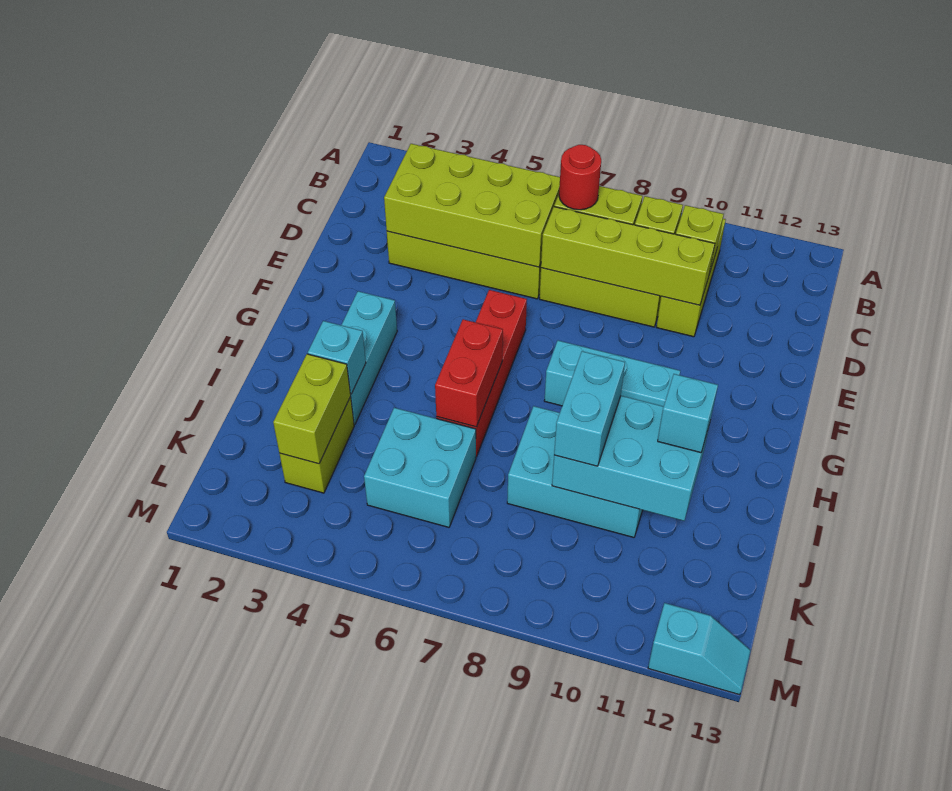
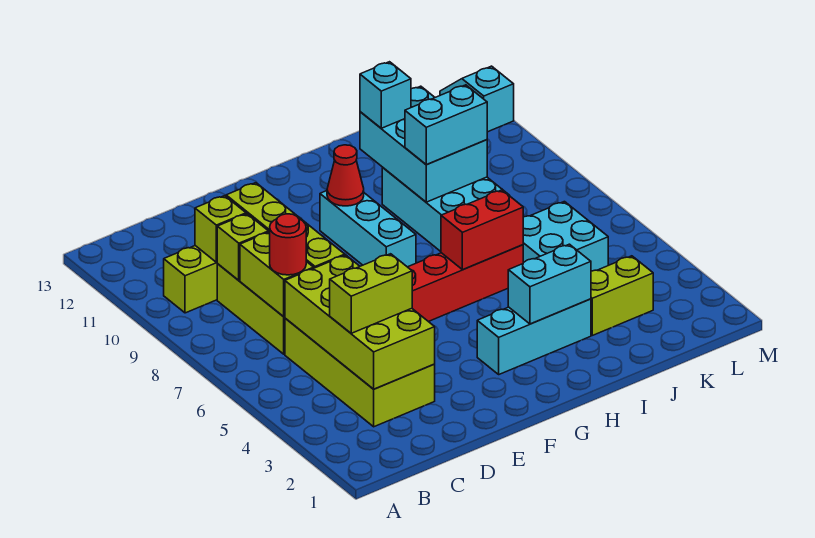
none -> red 1x1 cone [327,145,364,206]
cyan 1x1 brick [308,321,366,394] -> cyan 1x2 brick [508,244,591,324]
lime 1x2 brick [273,354,351,464] -> lime 1x2 brick moved to [330,254,412,333]

